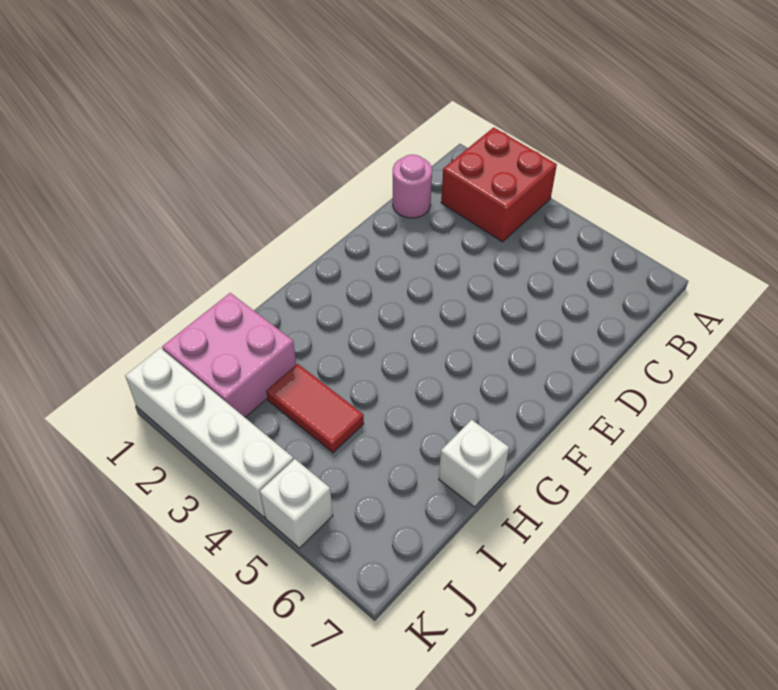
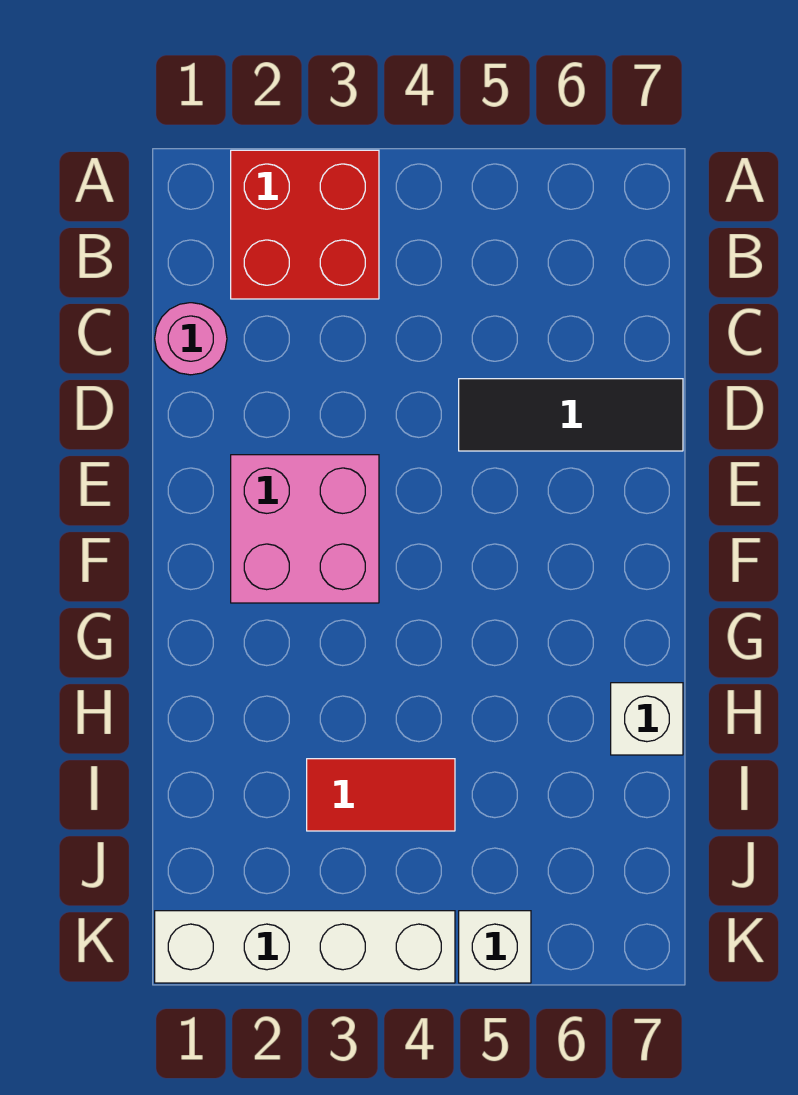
none -> black 1x3 tile [459,379,683,451]
pink 2x2 brick [162,293,296,417] -> pink 2x2 brick moved to [231,455,379,603]

